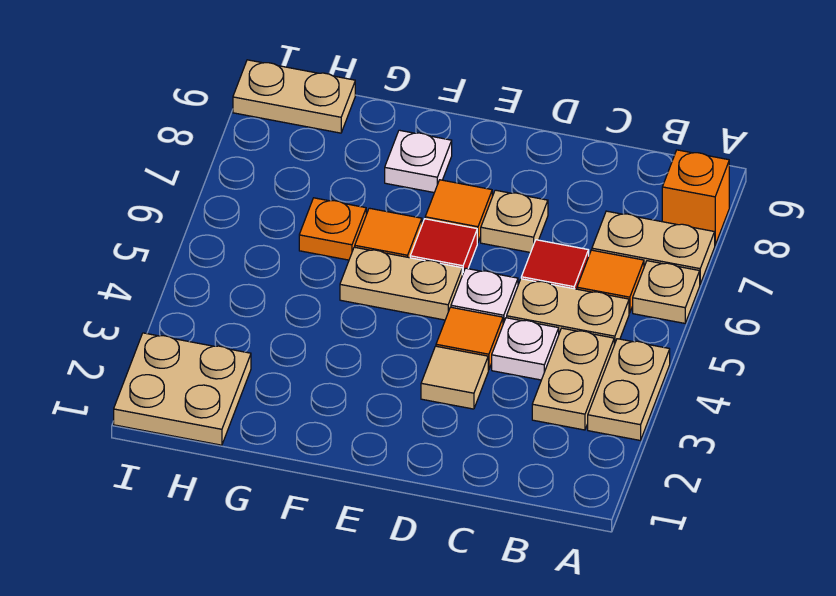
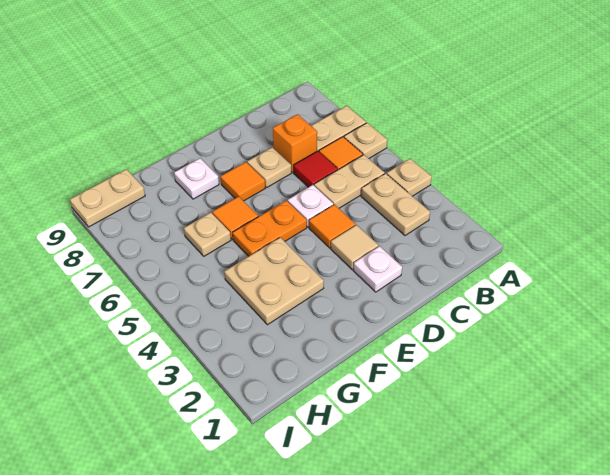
tan 1x2 plate [588,339,670,441] -> tan 1x1 plate [387,159,432,196]
orange 1x1 brick [662,150,729,245] -> orange 1x1 brick moved to [273,114,317,172]
white 1x1 plate [492,318,559,380] -> white 1x1 plate moved to [353,246,402,292]
tan 1x2 plate [340,247,462,320] -> orange 1x2 plate [233,201,307,256]
red 1x1 tile [410,219,477,275] -> none
orange 1x1 plate [299,198,366,260] -> tan 1x1 plate [184,213,231,256]
tan 2x2 plate [114,333,251,445] -> tan 2x2 plate moved to [224,237,324,325]

